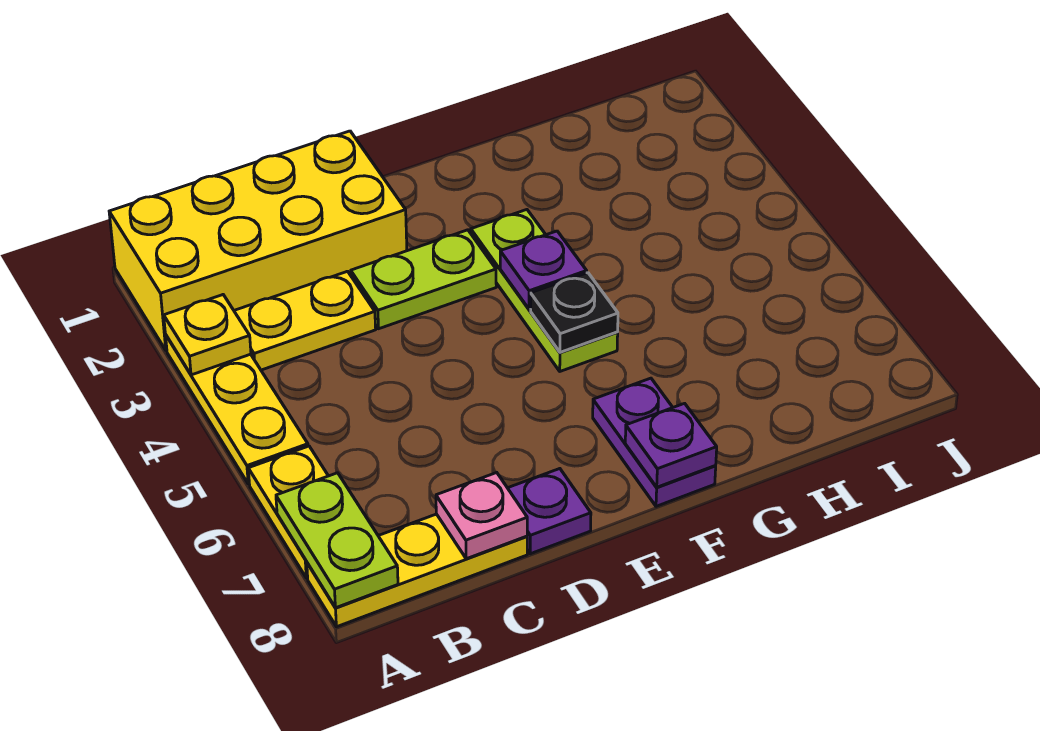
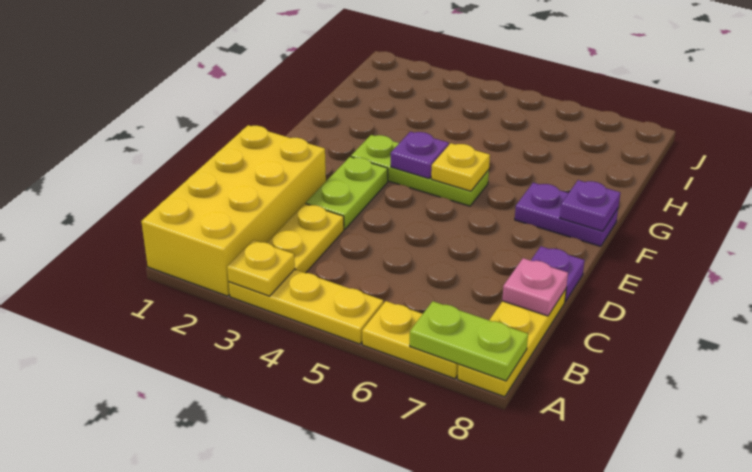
black 1x1 plate [531,273,618,352] -> yellow 1x1 plate [431,143,490,191]

